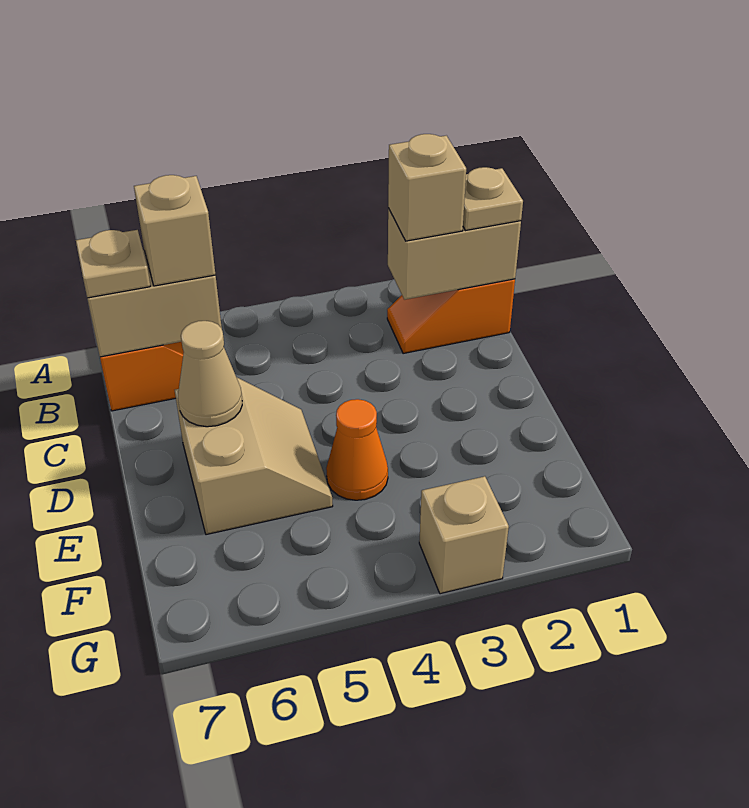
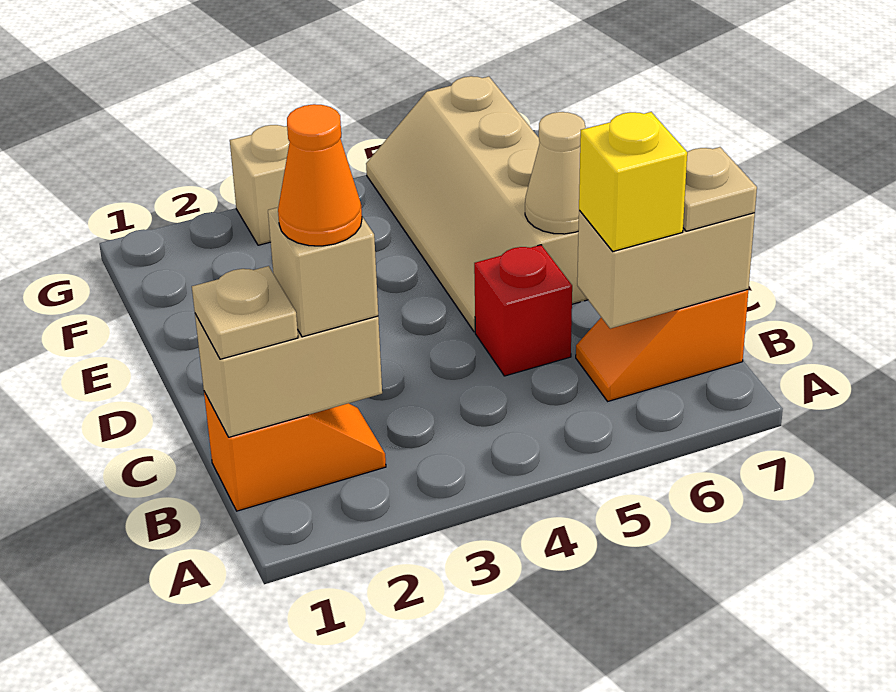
tan 1x1 brick [134,175,215,286] -> yellow 1x1 brick [579,112,687,251]
none -> red 1x1 brick [474,245,572,376]
tan 2x2 slope [175,378,333,535] -> tan 2x4 slope [366,76,588,332]
orange 1x1 cone [326,399,388,500] -> orange 1x1 cone moved to [278,104,362,246]

